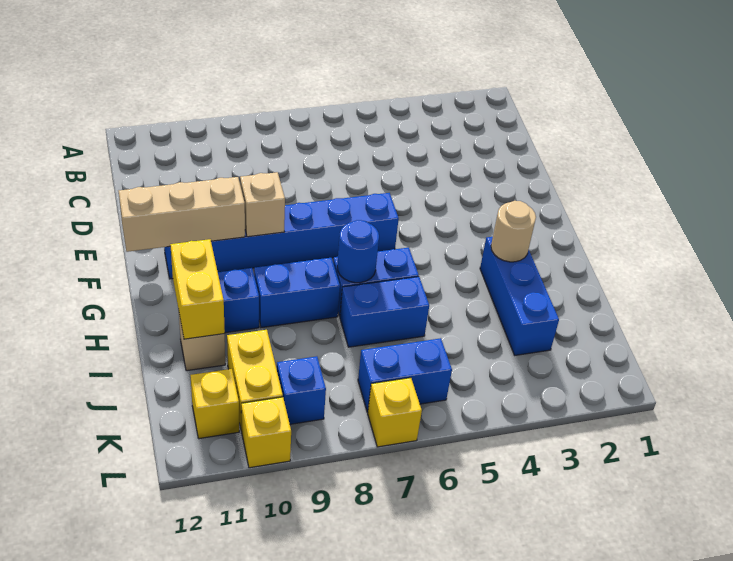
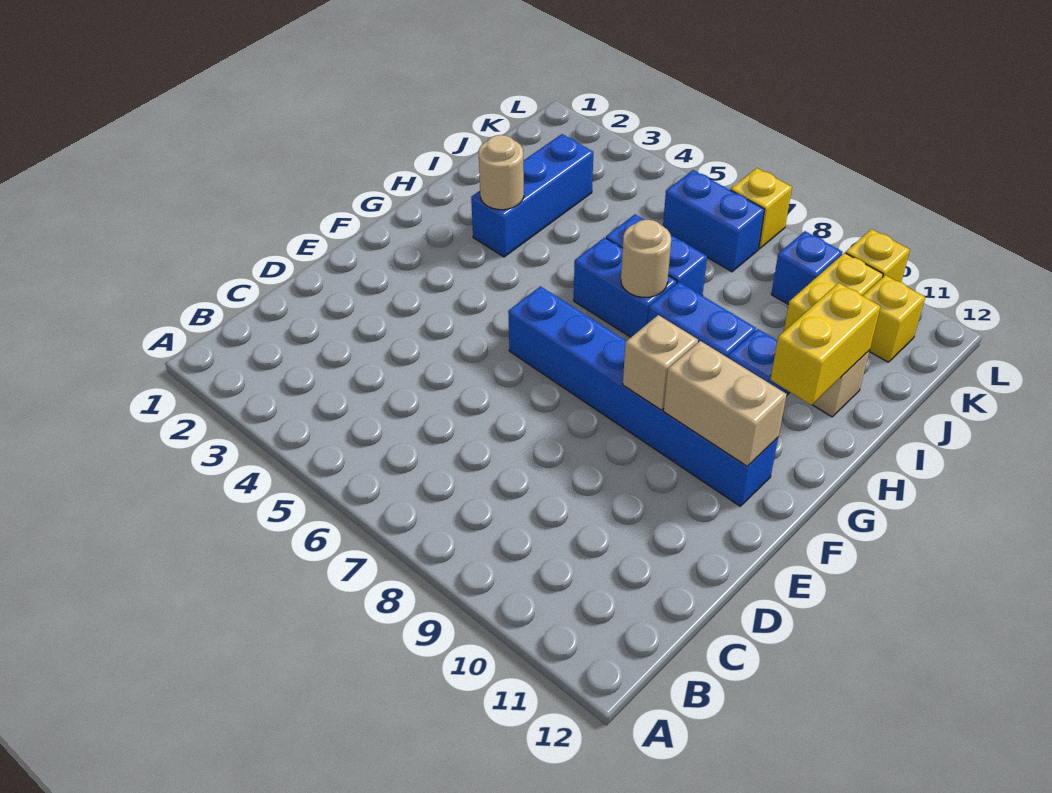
tan 1x3 brick [119,177,245,252] -> tan 1x2 brick [664,341,787,466]
blue 1x1 round brick [337,220,379,283] -> tan 1x1 round brick [621,220,671,297]

